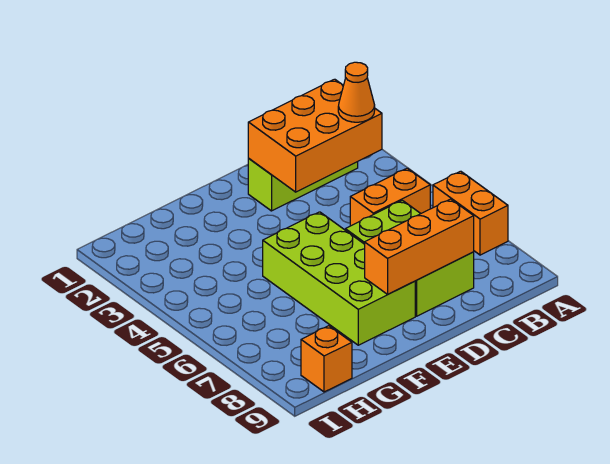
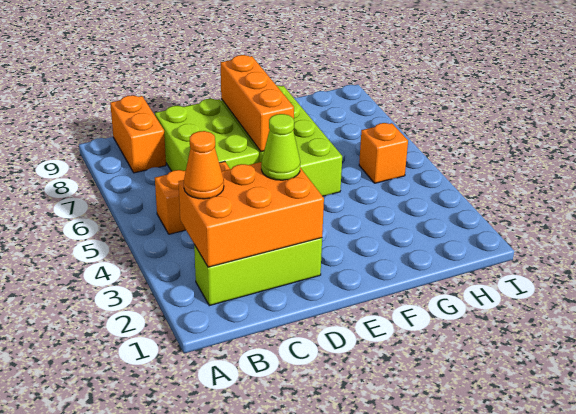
orange 1x2 brick [433,171,508,255] -> orange 1x2 brick moved to [110,95,166,173]
orange 1x3 brick [365,199,474,294] -> orange 1x3 brick turned to [221,55,294,152]
none -> lime 1x1 cone [261,114,300,180]
orange 1x1 brick [301,326,352,392] -> orange 1x1 brick moved to [359,123,408,183]

